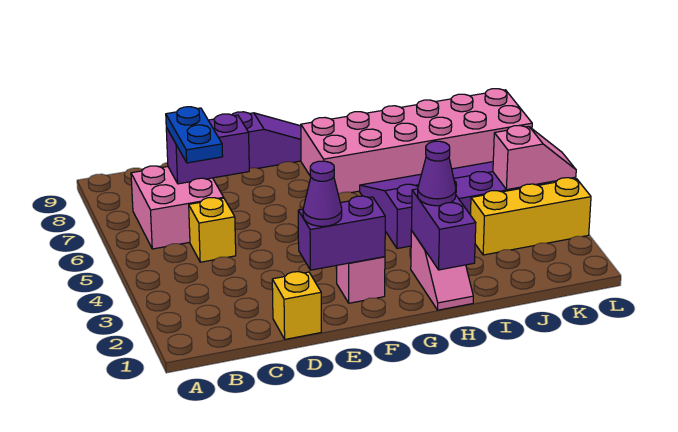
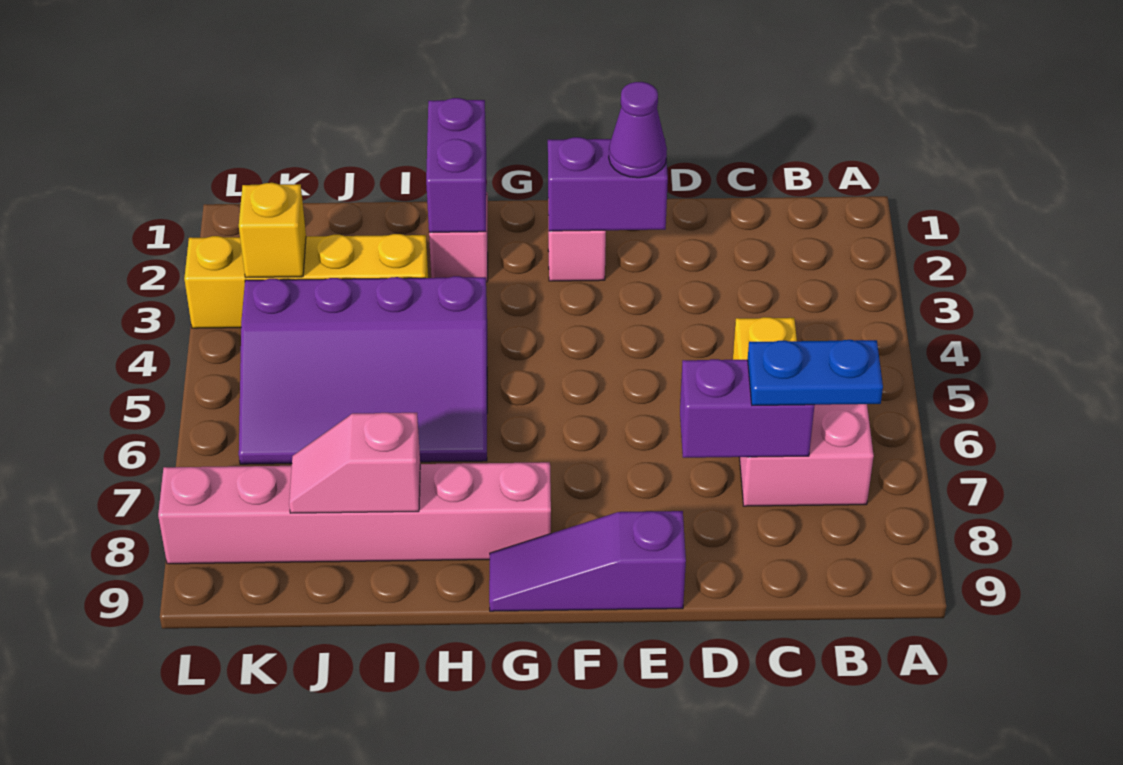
blue 1x2 plate [166,107,223,163] -> blue 1x2 plate turned to [748,340,883,405]
yellow 1x1 brick [272,272,321,339] -> yellow 1x1 brick moved to [239,183,306,277]
pink 2x6 brick [301,89,532,194] -> pink 1x6 brick [158,462,551,564]
purple 1x1 cone [418,141,456,206] -> none
yellow 1x3 brick [471,178,591,255] -> yellow 1x4 brick [184,234,428,328]
pink 1x2 slope [493,126,576,190] -> pink 1x2 slope moved to [289,413,420,513]

